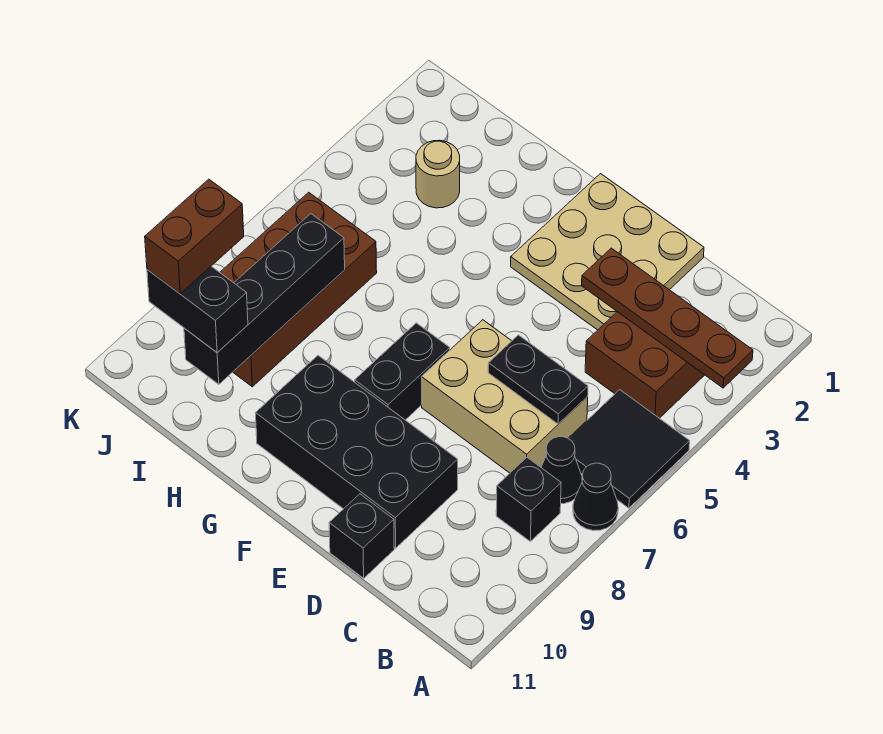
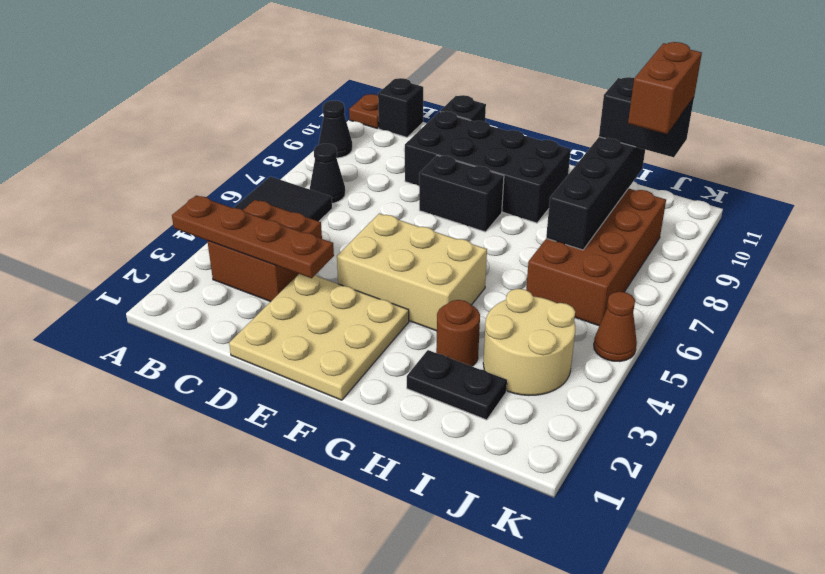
black 1x1 cone [573,463,618,531] -> black 1x1 cone moved to [319,100,352,158]
none -> brown 1x1 plate [349,94,379,128]
black 1x1 brick [496,457,561,541] -> black 1x1 brick moved to [378,78,423,137]
tan 2x3 brick [422,320,588,473] -> tan 2x3 brick moved to [337,214,487,331]
black 1x2 plate [488,335,588,424] -> black 1x2 plate moved to [407,350,507,420]
black 1x2 brick [355,323,450,420] -> black 1x2 brick turned to [419,155,504,232]
none -> brown 1x1 round brick [436,300,480,366]
tan 1x1 round brick [416,140,460,208] -> tan 2x2 round brick [483,289,575,395]
none -> brown 1x1 cone [594,292,637,362]

